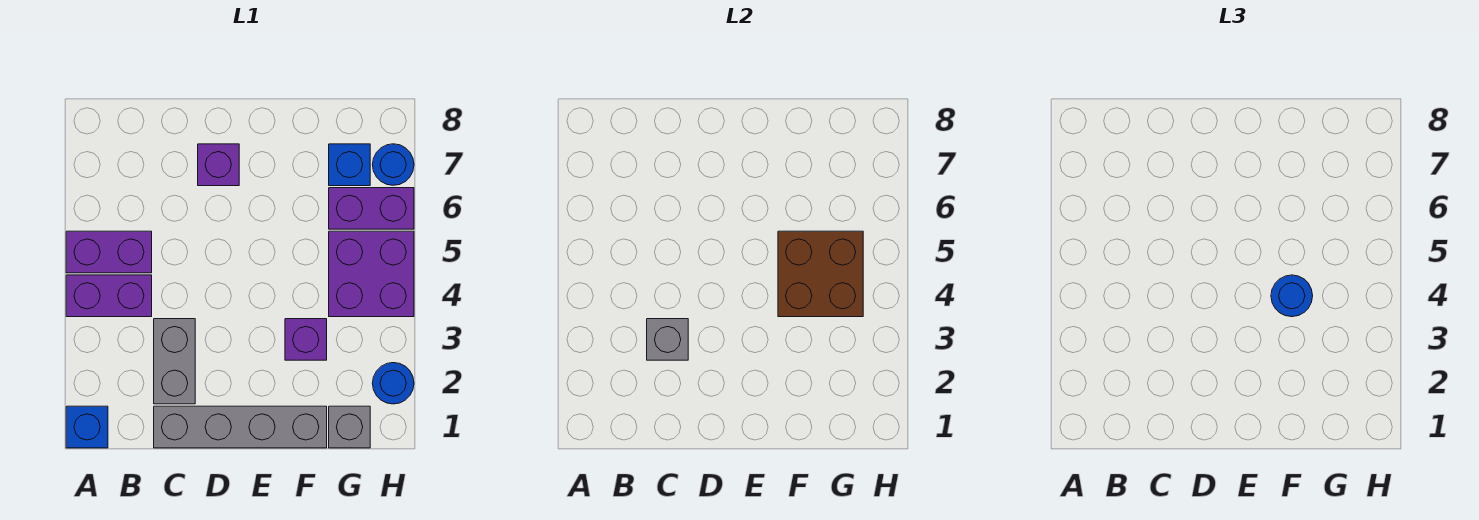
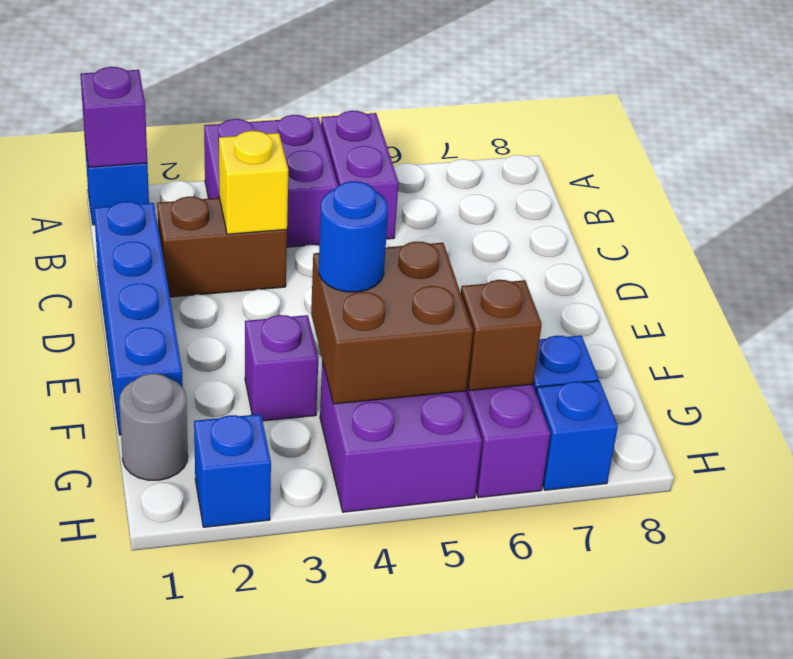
purple 1x2 brick [66,275,152,317] -> purple 2x2 brick [204,115,338,247]
grey 1x4 brick [154,406,327,448] -> blue 1x4 brick [94,202,183,435]
grey 1x2 brick [154,319,195,404] -> brown 1x2 brick [157,197,287,297]
grey 1x1 brick [647,319,688,360] -> yellow 1x1 brick [219,131,288,234]
purple 1x1 brick [198,144,239,186] -> purple 1x1 brick moved to [80,67,147,167]
grey 1x1 brick [329,406,370,448] -> grey 1x1 round brick [119,373,188,480]
none -> brown 1x1 brick [461,280,542,391]
blue 1x1 round brick [372,363,414,404] -> blue 1x1 brick [194,414,271,527]
blue 1x1 round brick [372,144,414,185] -> blue 1x1 brick [536,381,618,490]

